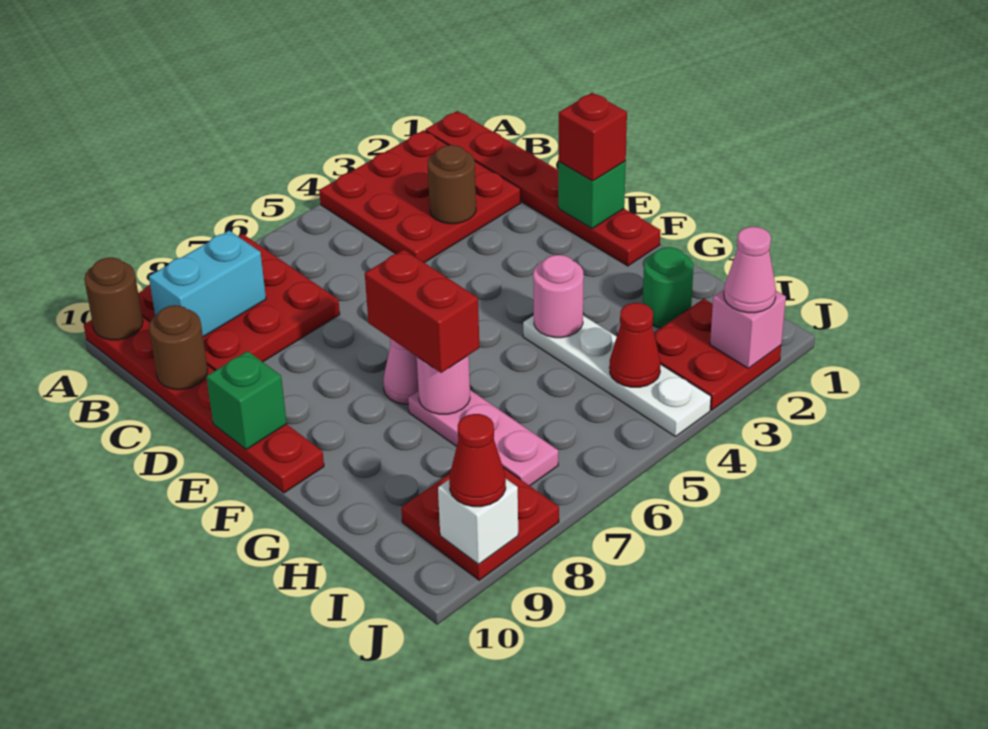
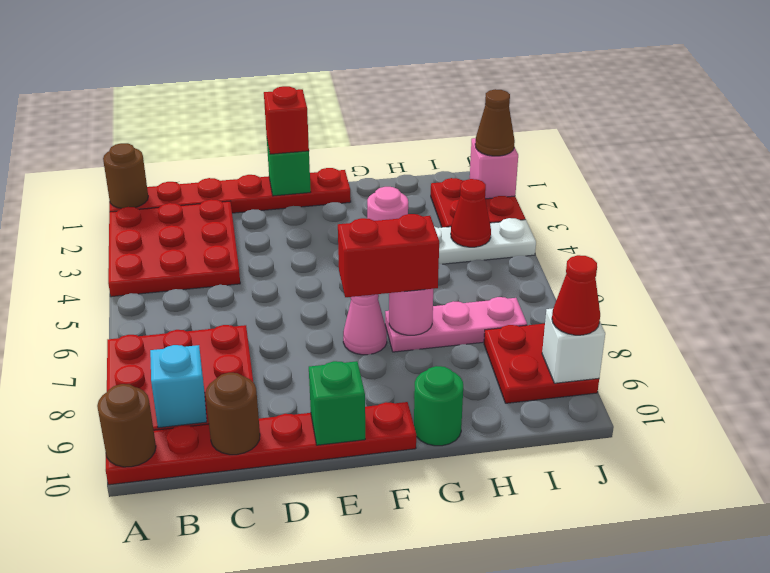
cyan 1x2 brick [149,231,266,337] -> cyan 1x1 brick [150,345,207,428]
brown 1x1 round brick [428,145,476,224] -> brown 1x1 round brick moved to [103,143,148,208]
green 1x1 round brick [643,247,693,328] -> green 1x1 round brick moved to [414,366,463,446]
pink 1x1 cone [724,227,776,313] -> brown 1x1 cone [475,89,515,156]

